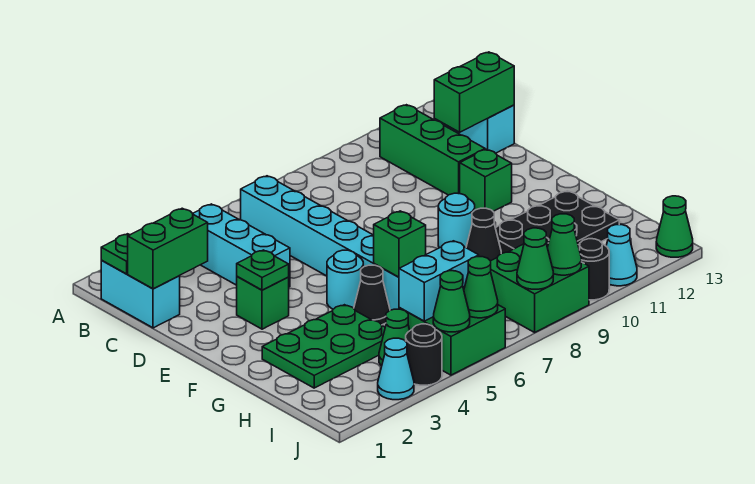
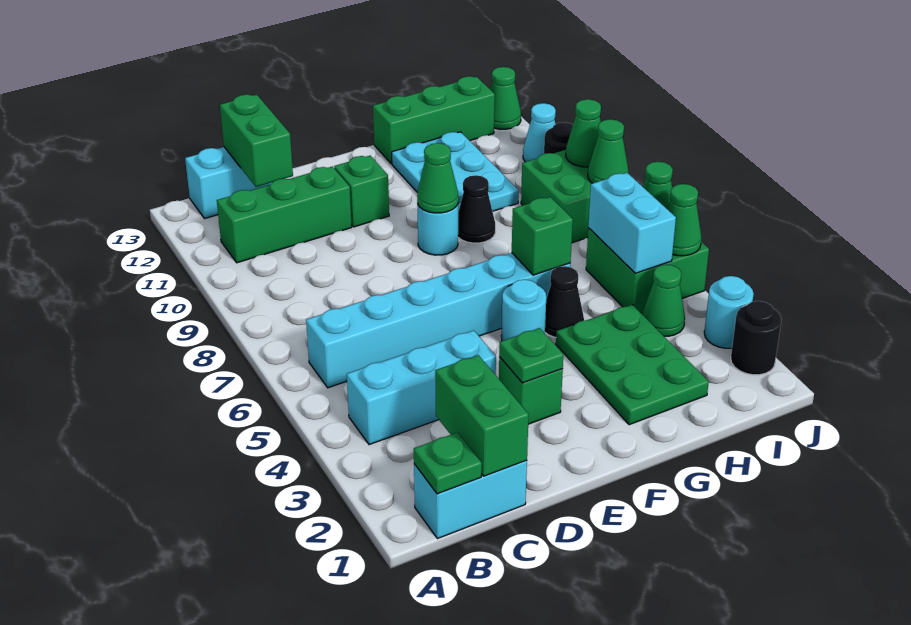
none -> green 1x1 cone [417,143,458,213]
black 2x3 plate [495,191,619,254] -> cyan 2x3 plate [392,132,519,211]
none -> green 1x3 brick [373,76,495,164]
cyan 1x1 cone [378,338,414,400] -> cyan 1x1 round brick [704,276,754,348]
black 1x1 round brick [406,324,442,385] -> black 1x1 round brick moved to [731,301,782,375]

